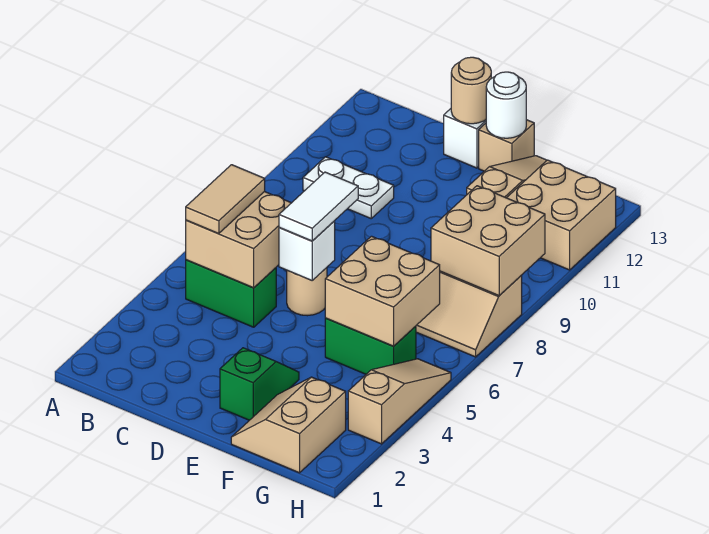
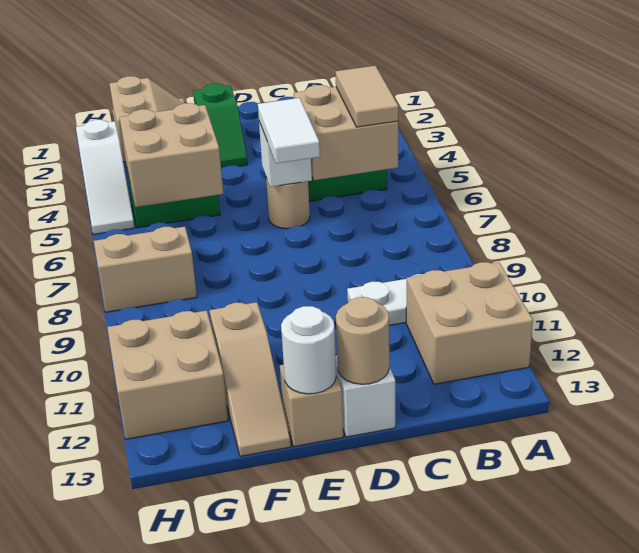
tan 2x2 brick [431,186,545,296] -> tan 2x2 brick moved to [406,262,533,384]
tan 1x3 slope [348,359,451,444] -> white 1x3 slope [76,120,134,234]

